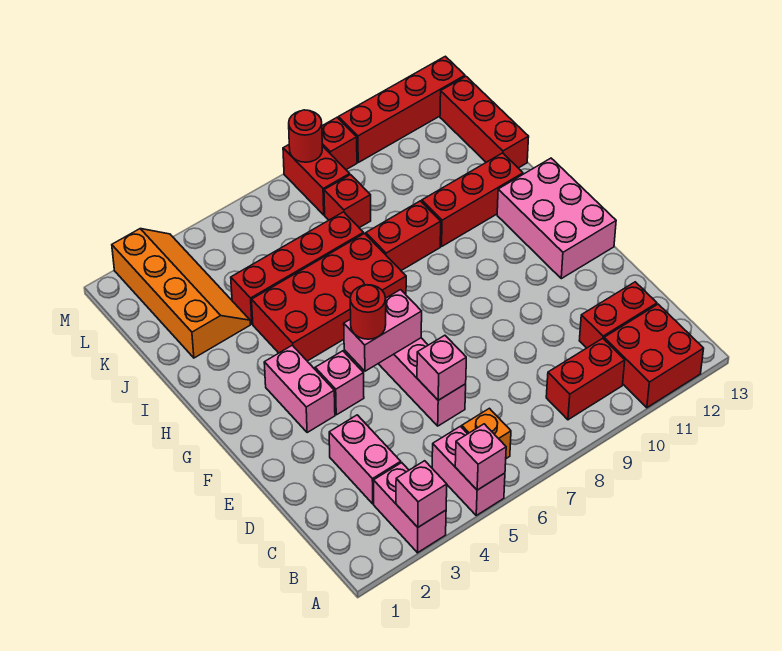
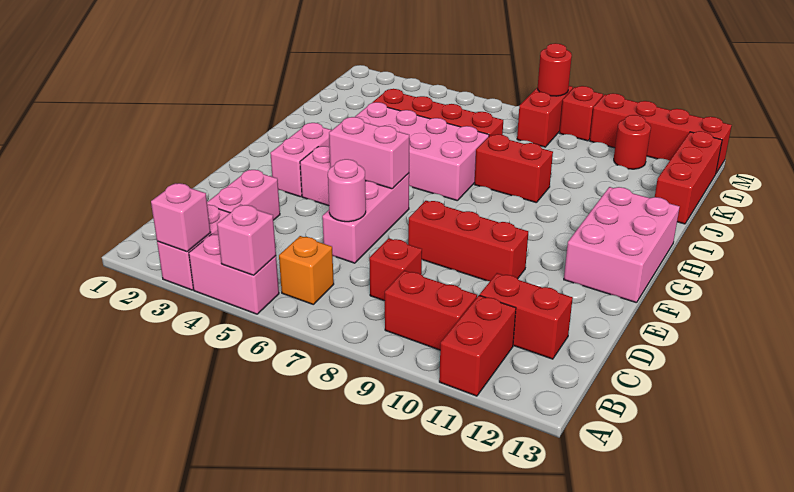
pink 1x2 brick [432,426,505,515] -> pink 1x2 brick turned to [189,234,279,314]
red 2x2 brick [604,304,704,408] -> red 1x2 brick [439,295,516,396]
pink 1x1 brick [417,335,466,400] -> pink 1x1 round brick [328,159,366,222]
red 1x1 round brick [350,285,386,339] -> red 1x1 round brick moved to [614,115,651,169]
red 2x4 brick [252,234,406,361] -> pink 2x4 brick [355,102,489,201]
red 1x3 brick [422,153,523,246] -> red 1x3 brick moved to [408,201,528,281]
orange 2x4 slope [112,229,251,358] -> none
red 1x1 brick [324,175,371,228] -> red 1x1 brick moved to [369,238,422,301]

